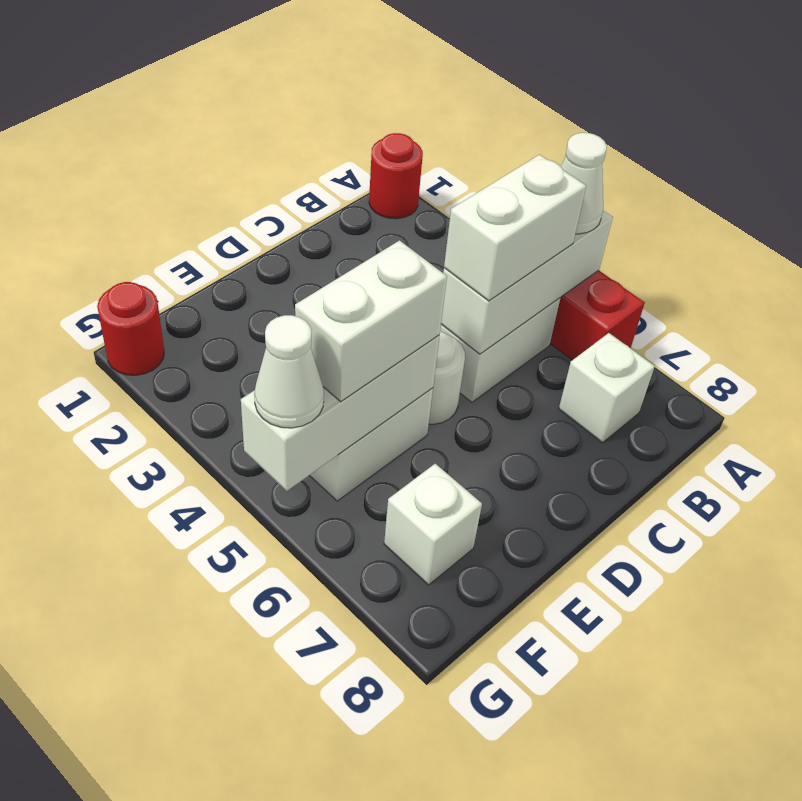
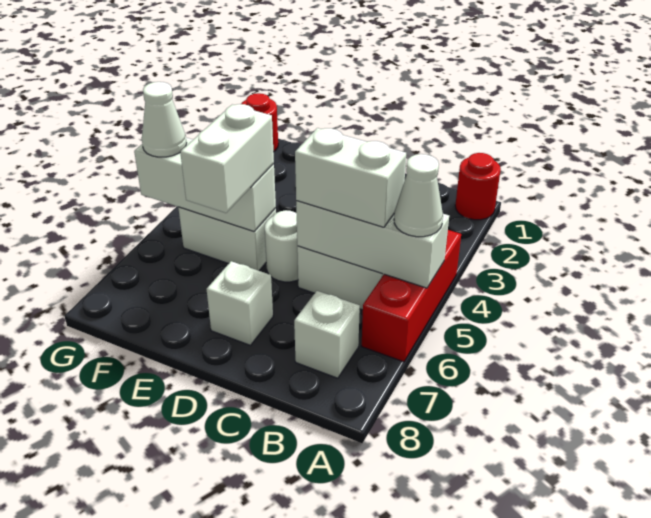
white 1x2 brick [295,240,447,402] -> white 1x2 brick turned to [180,104,274,213]
white 1x1 brick [384,464,482,585] -> white 1x1 brick moved to [207,261,273,345]

